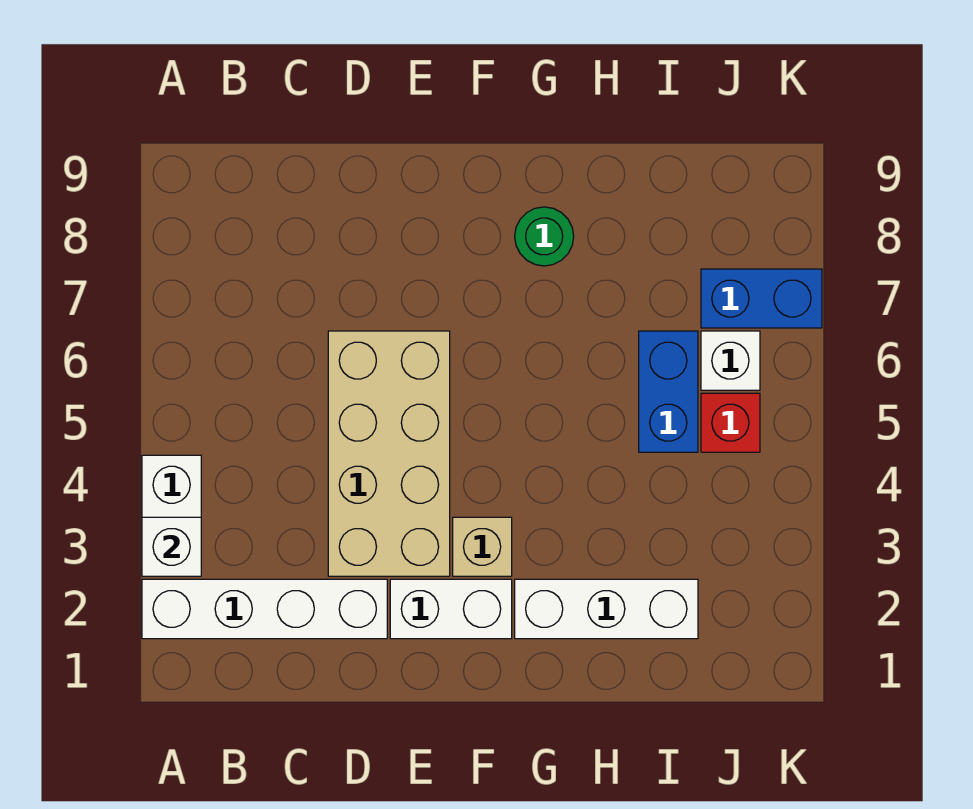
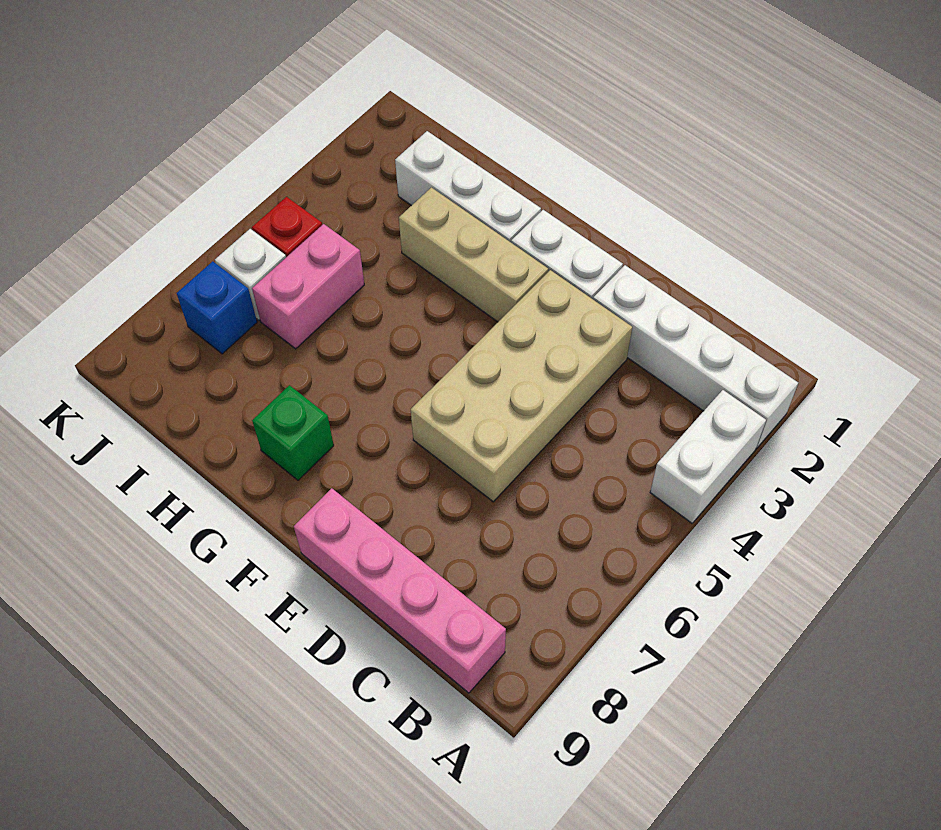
white 1x1 brick [142,517,201,576] -> none
none -> pink 1x4 brick [294,488,506,693]
tan 1x1 brick [453,517,512,576] -> tan 1x3 brick [399,187,548,322]
green 1x1 round brick [515,207,574,266] -> green 1x1 brick [252,385,334,480]
blue 1x2 brick [639,331,698,452] -> pink 1x2 brick [252,224,364,349]
blue 1x2 brick [701,269,822,328] -> blue 1x1 brick [177,261,257,354]

